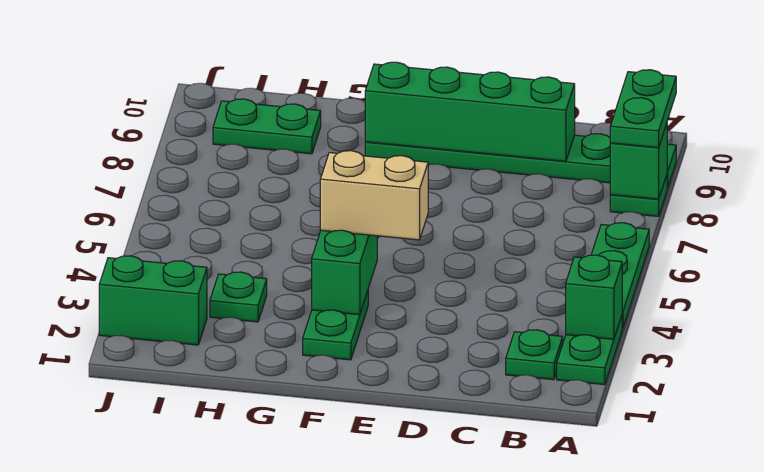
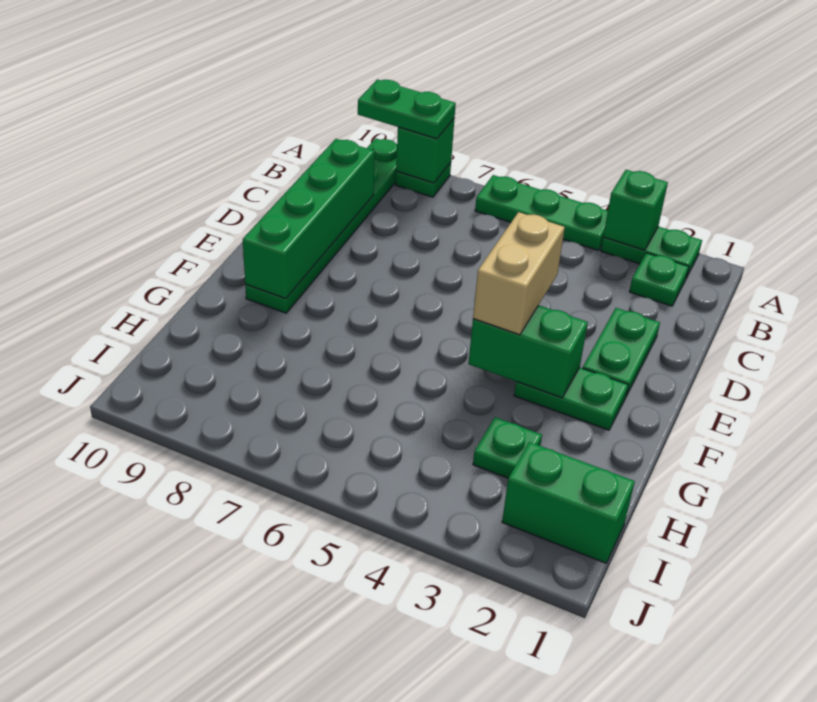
green 1x2 plate [213,99,321,154] -> green 1x2 plate moved to [583,308,660,396]
green 1x2 brick [99,256,207,345] -> green 1x2 brick turned to [502,442,635,563]

